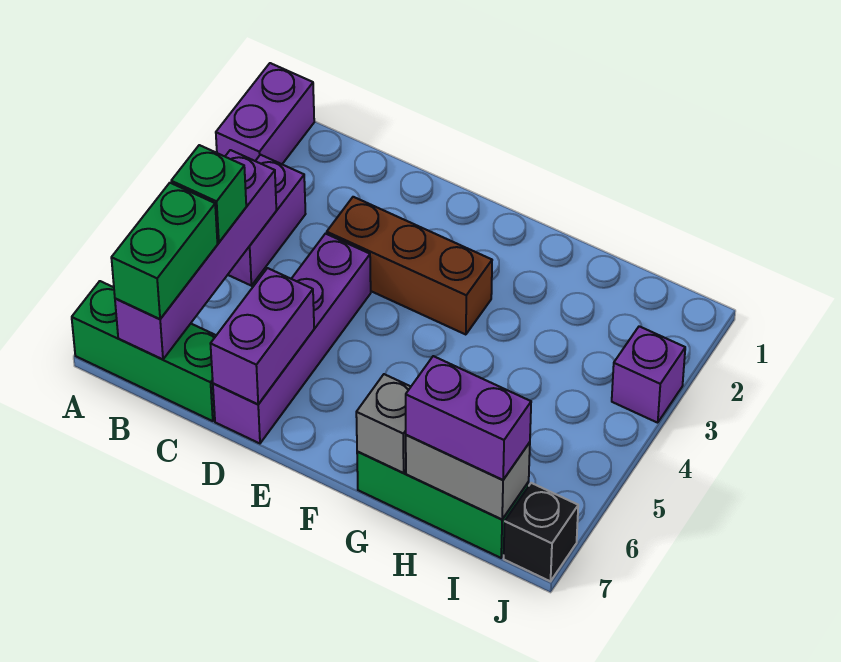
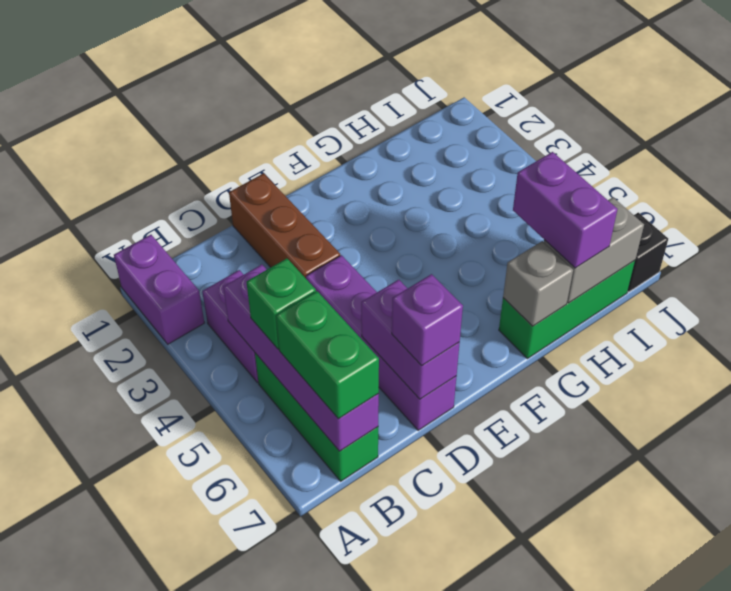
green 1x3 brick [72,281,216,421] -> green 1x3 brick turned to [255,353,378,481]
brown 1x3 brick [327,197,492,335] -> brown 1x3 brick turned to [229,173,340,278]
purple 1x2 brick [406,356,531,480] -> purple 1x2 brick turned to [513,152,618,268]
purple 1x1 brick [612,326,685,423] -> purple 1x1 brick moved to [392,274,463,366]

